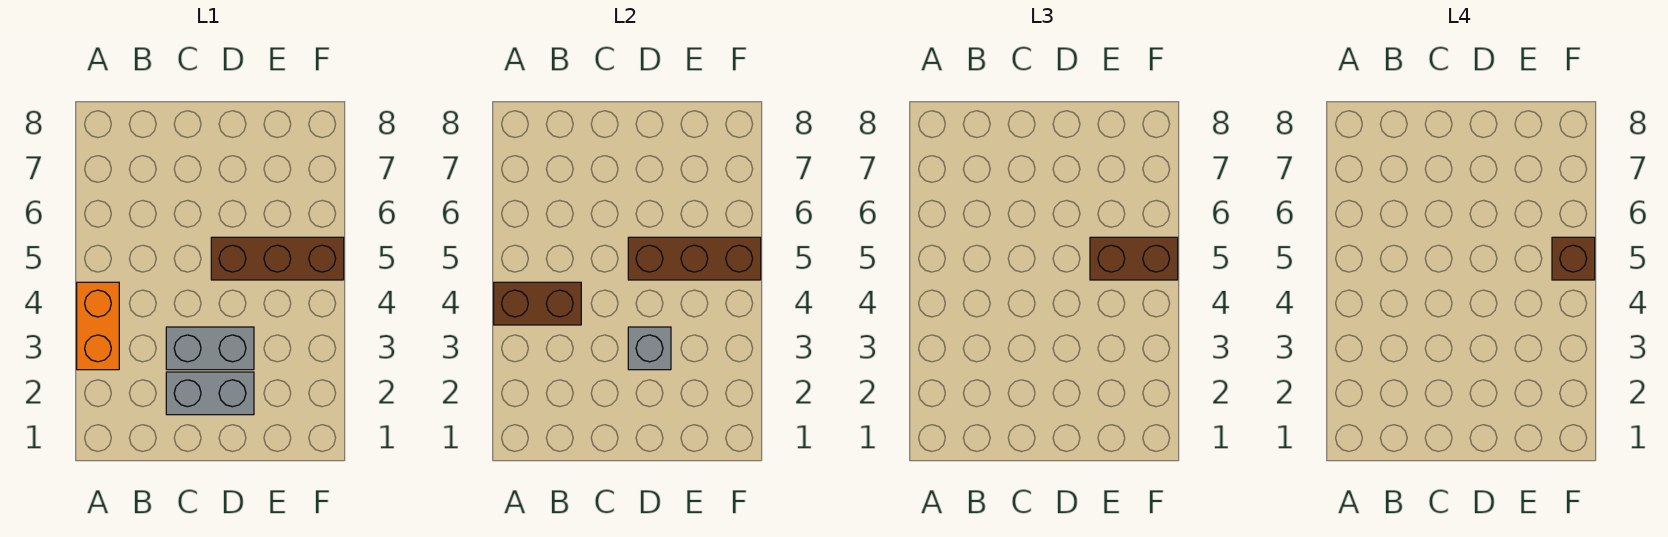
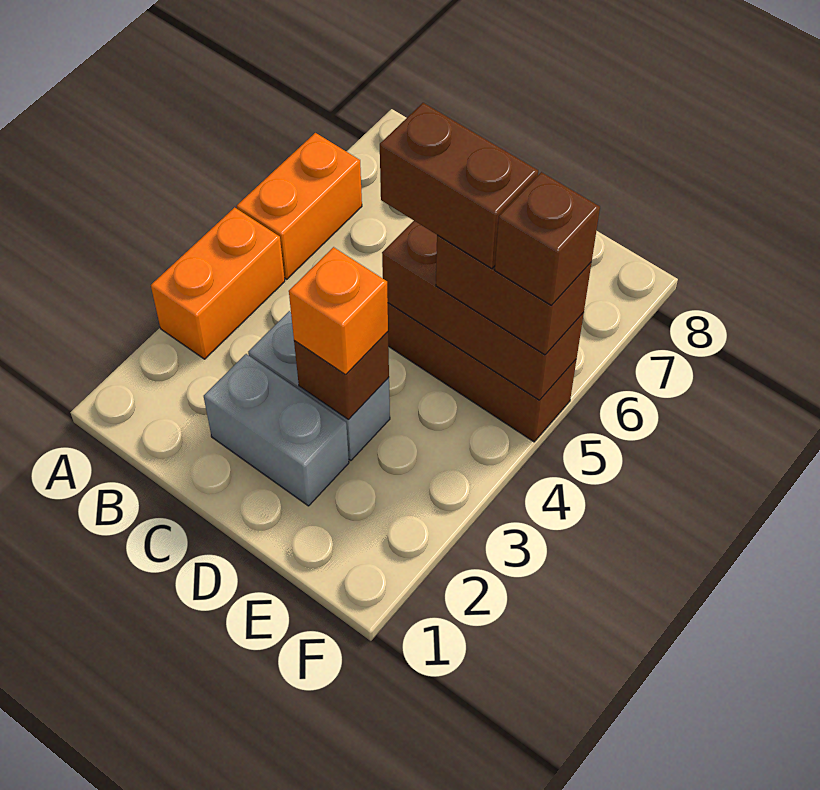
brown 1x2 brick [494,282,581,325] -> brown 1x2 brick moved to [380,103,538,269]
none -> orange 1x2 brick [237,133,362,279]
grey 1x1 brick [628,327,671,370] -> brown 1x1 brick [294,332,389,420]
none -> orange 1x1 brick [289,247,388,375]

